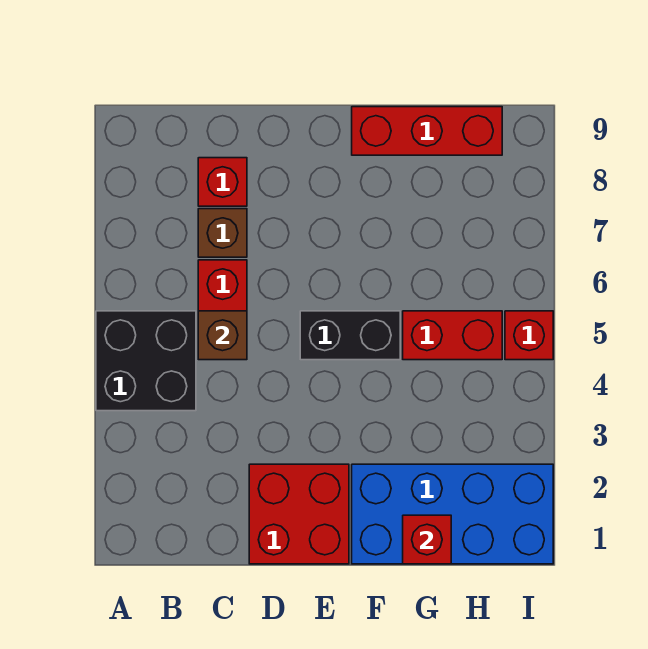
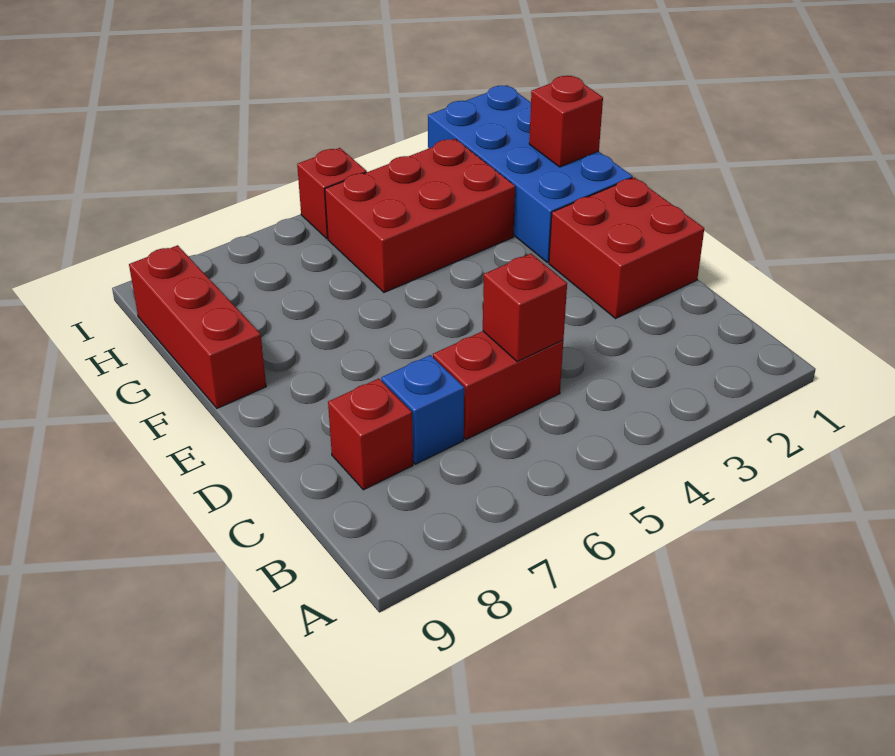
black 2x2 brick [96,311,196,411] -> none
brown 1x1 brick [198,311,247,360] -> red 1x1 brick [483,254,567,362]
brown 1x1 brick [198,209,247,257] -> blue 1x1 brick [381,355,464,464]
black 1x2 brick [300,311,400,360] -> none
red 1x2 brick [403,311,502,360] -> red 2x3 brick [325,139,515,292]

